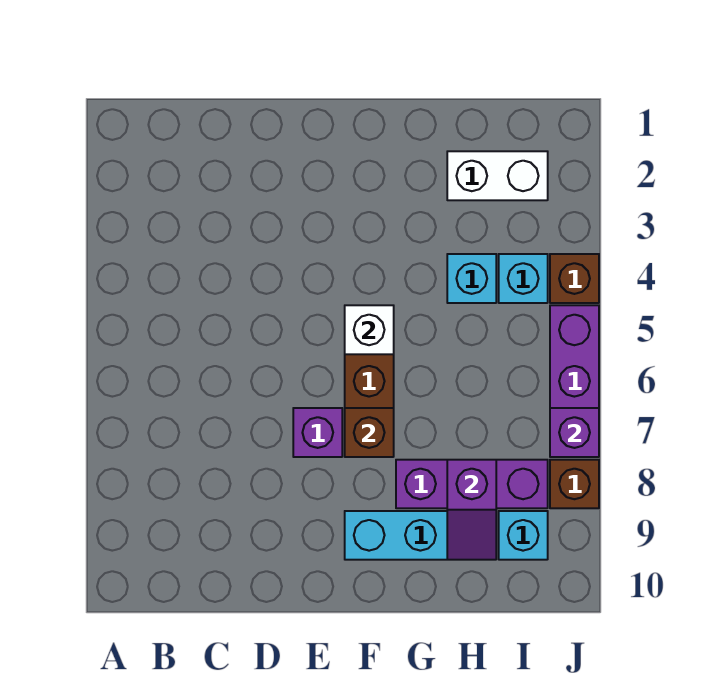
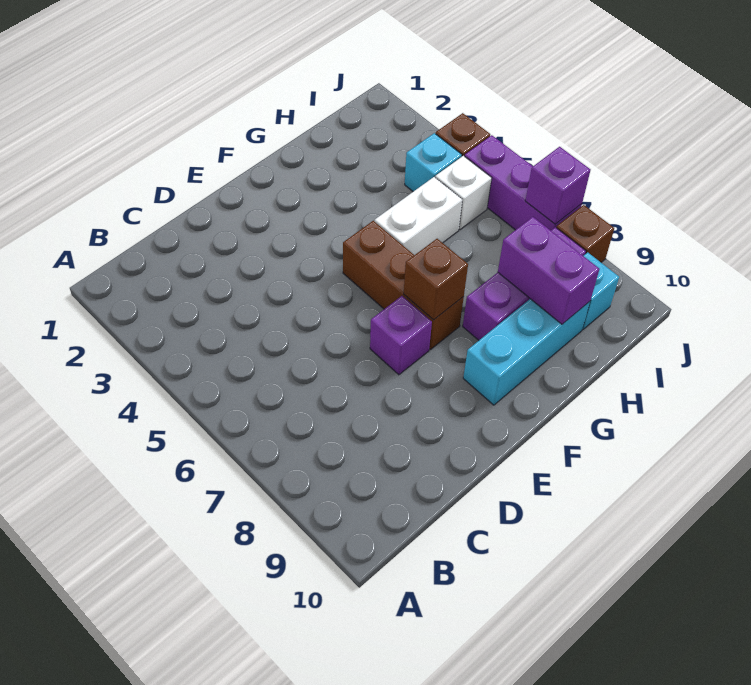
white 1x1 brick [345,305,394,354] -> white 1x1 brick moved to [435,156,492,230]
white 1x2 brick [447,151,548,200] -> white 1x2 brick moved to [375,177,462,255]
cyan 1x1 brick [447,254,496,303] -> none
purple 1x2 slope [447,460,496,560] -> purple 1x2 brick [498,217,599,324]

